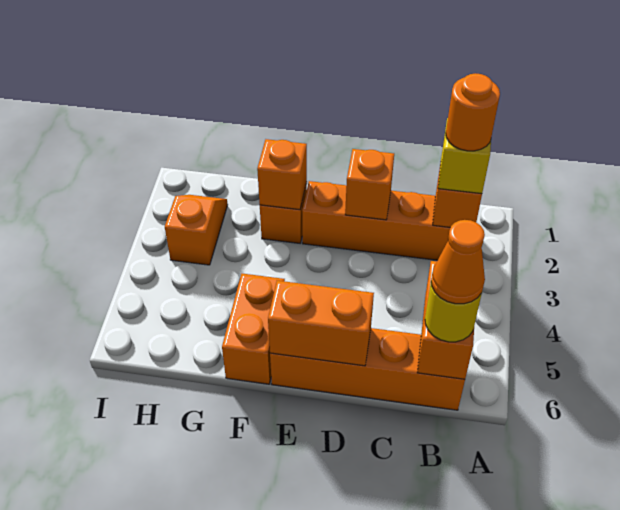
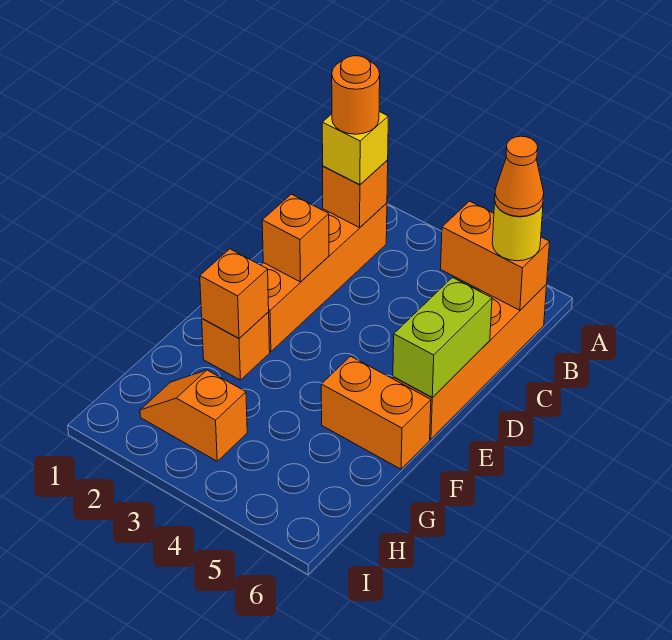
orange 1x2 brick [268,281,374,366] -> lime 1x2 brick [393,278,492,398]

